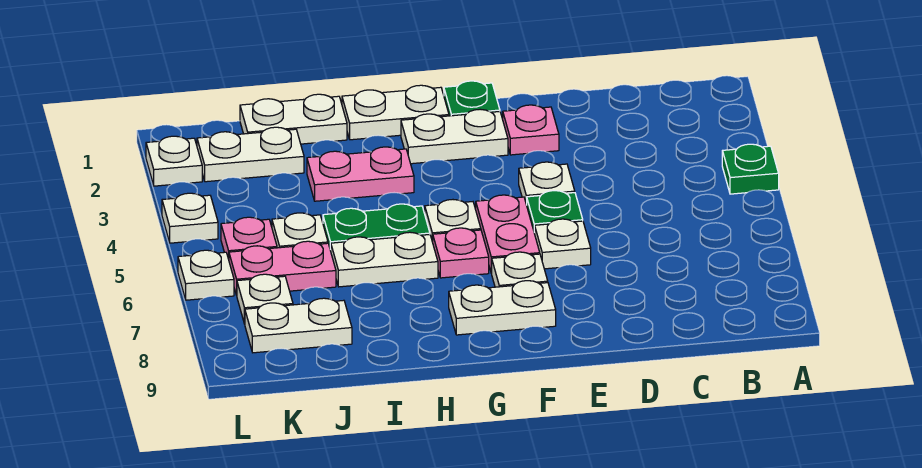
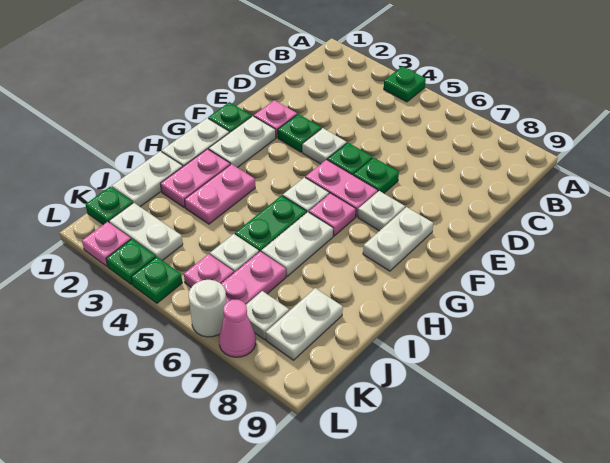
none -> green 1x1 plate [278,114,321,152]
white 1x1 plate [535,219,591,269] -> green 1x1 plate [353,157,399,193]
none -> pink 1x2 plate [160,149,230,208]
white 1x2 plate [197,127,304,182] -> white 1x2 plate turned to [109,203,183,261]
none -> green 1x1 plate [86,187,133,225]
white 1x1 plate [146,136,202,186] -> pink 1x1 plate [82,222,131,266]
none -> green 1x1 plate [106,239,156,285]
white 1x1 plate [162,193,218,243] -> green 1x1 plate [131,257,182,303]
white 1x1 plate [178,250,234,300] -> white 1x1 round brick [189,280,226,337]
none -> pink 1x1 cone [219,300,256,357]

